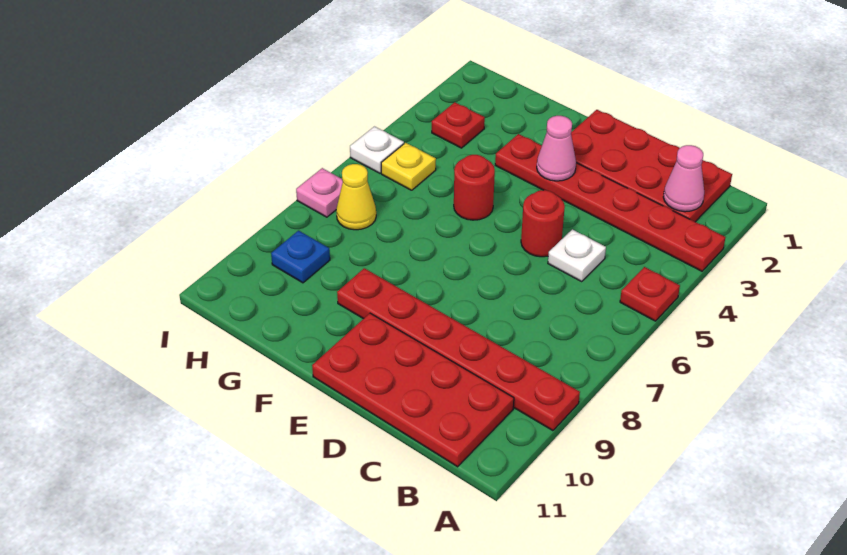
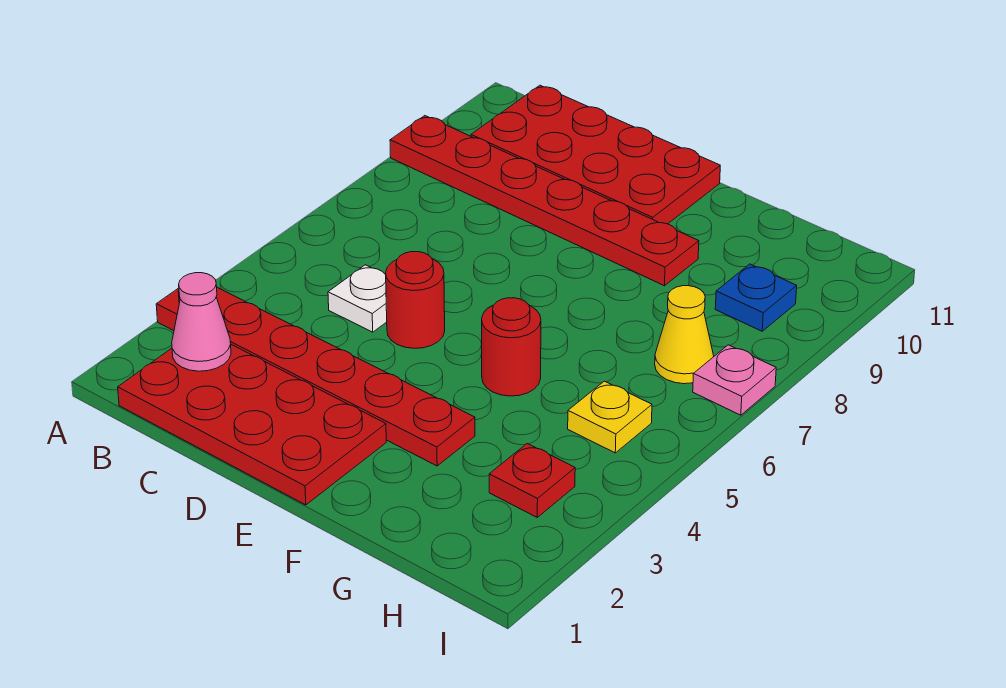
red 1x1 plate [620,267,680,321] -> none
pink 1x1 cone [537,116,576,181] -> none
white 1x1 plate [350,127,404,173] -> none

